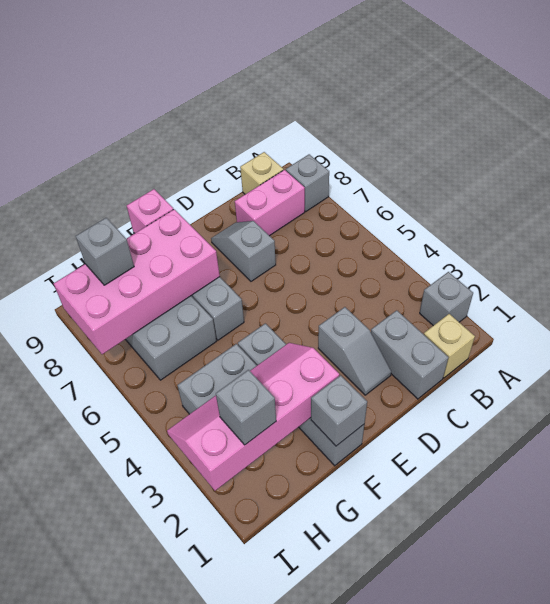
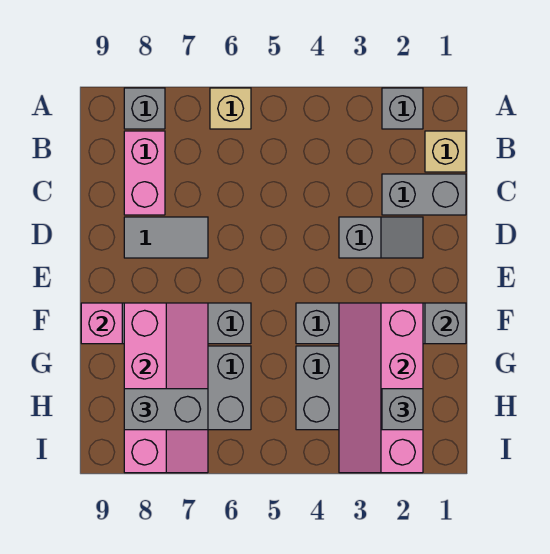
tan 1x1 brick [240,152,284,194] -> tan 1x1 brick moved to [210,88,251,129]
grey 1x2 slope [211,221,276,281] -> grey 1x2 tile [124,217,208,258]
pink 2x4 brick [54,209,220,354] -> pink 2x4 slope [124,303,208,473]
grey 1x1 brick [76,218,134,285] -> grey 1x2 brick [124,389,208,430]

